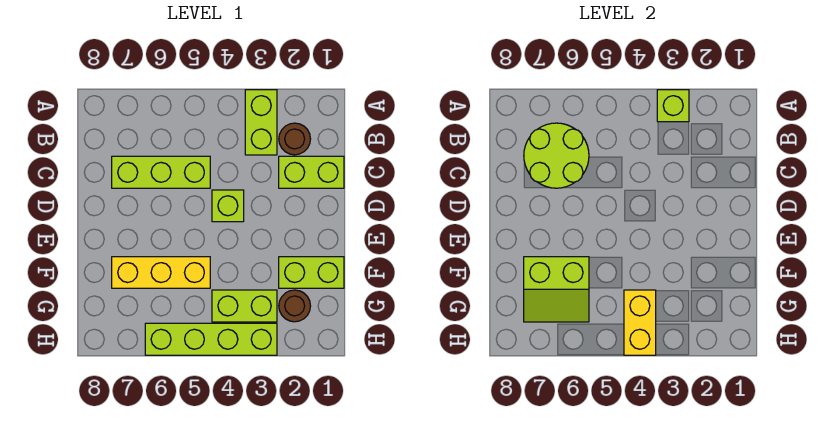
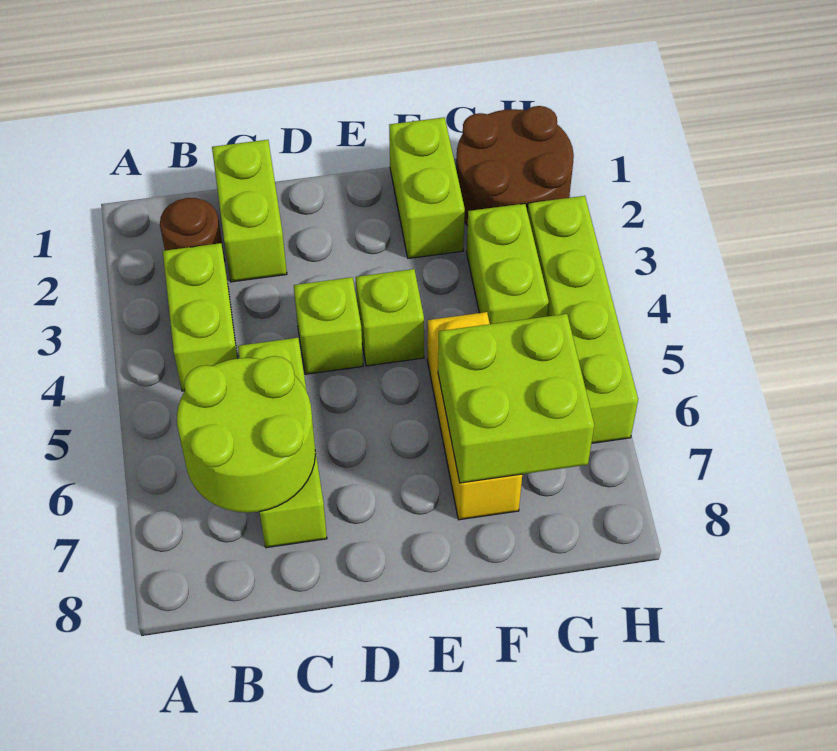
lime 1x2 brick [245,90,277,155] -> lime 1x2 brick turned to [163,243,238,391]
lime 1x1 brick [657,90,689,122] -> lime 1x1 brick moved to [356,269,424,366]
lime 2x2 slope [524,257,589,322] -> lime 2x2 brick [438,314,594,483]
brown 1x1 round brick [279,290,310,322] -> brown 2x2 round brick [456,106,574,226]
yellow 1x2 brick [624,290,656,355] -> none

